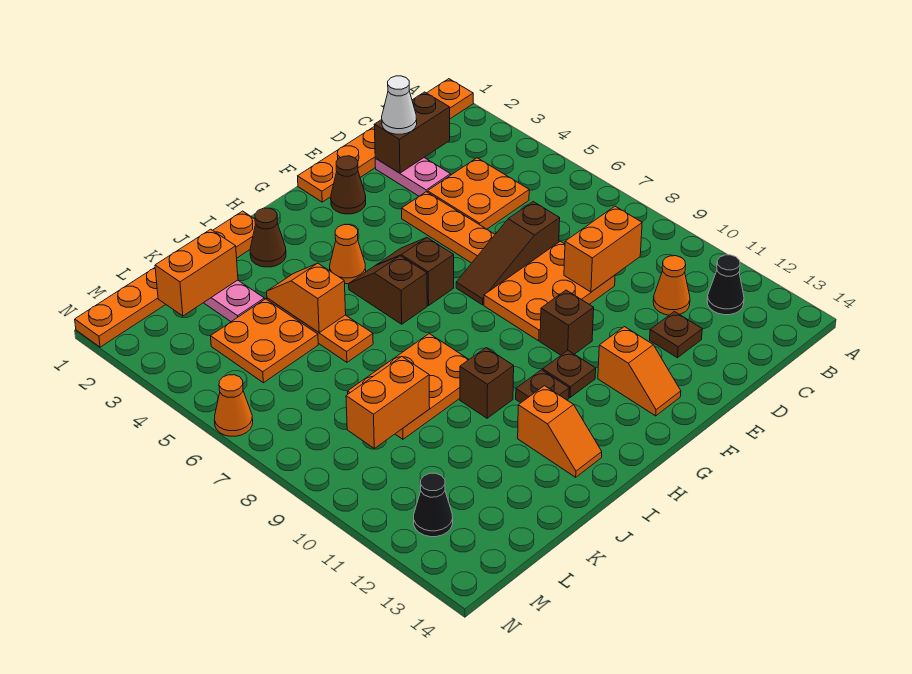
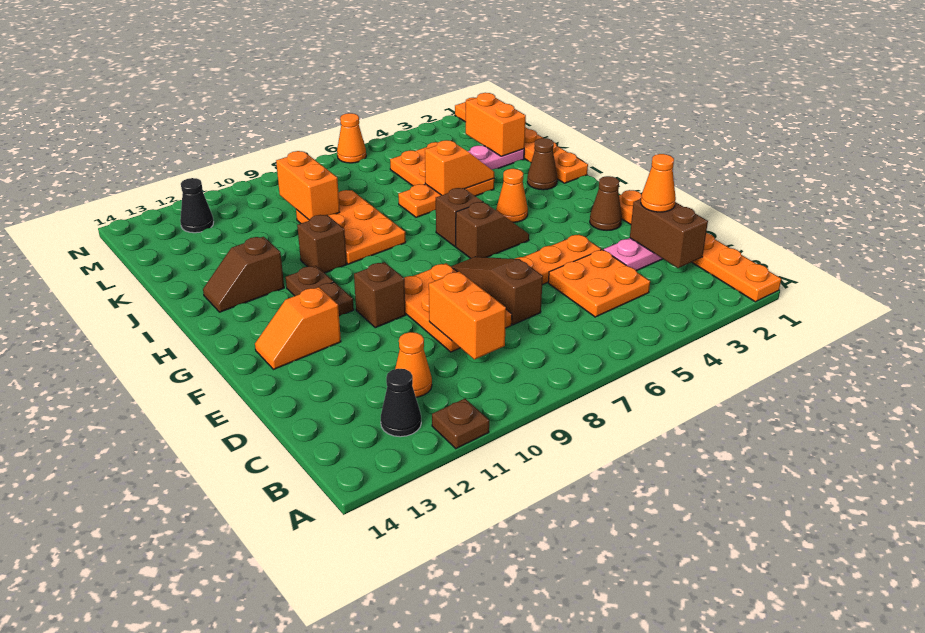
white 1x1 cone [382,76,417,134] -> orange 1x1 cone [641,154,676,212]
brown 1x1 plate [650,312,702,358] -> brown 1x1 plate moved to [432,398,489,449]
orange 1x2 slope [518,386,602,477] -> brown 1x2 slope [203,237,284,312]

